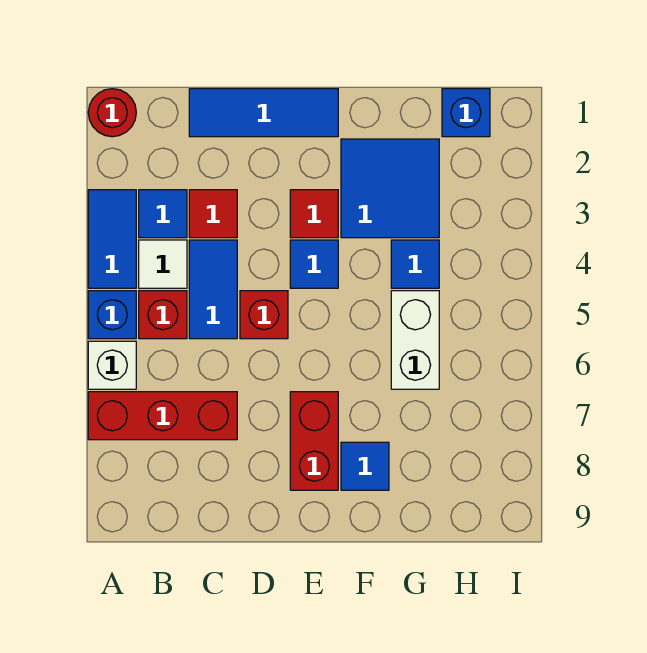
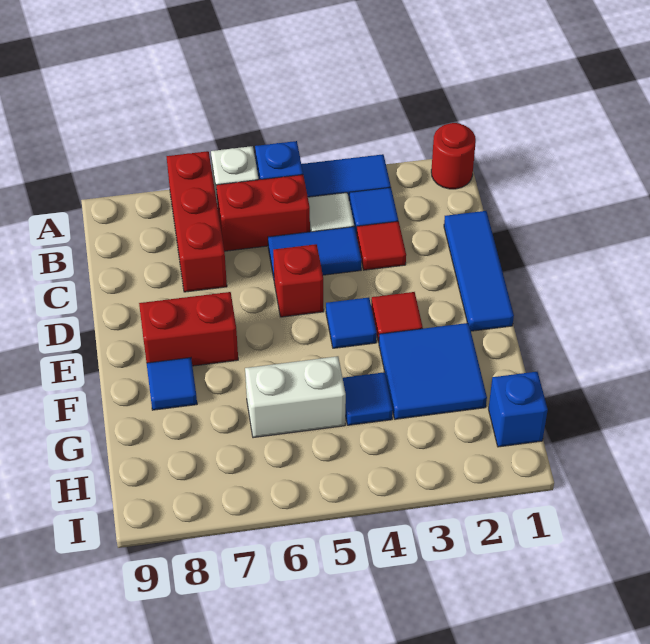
red 1x1 brick [139,291,187,339] -> red 1x2 brick [216,175,310,251]

